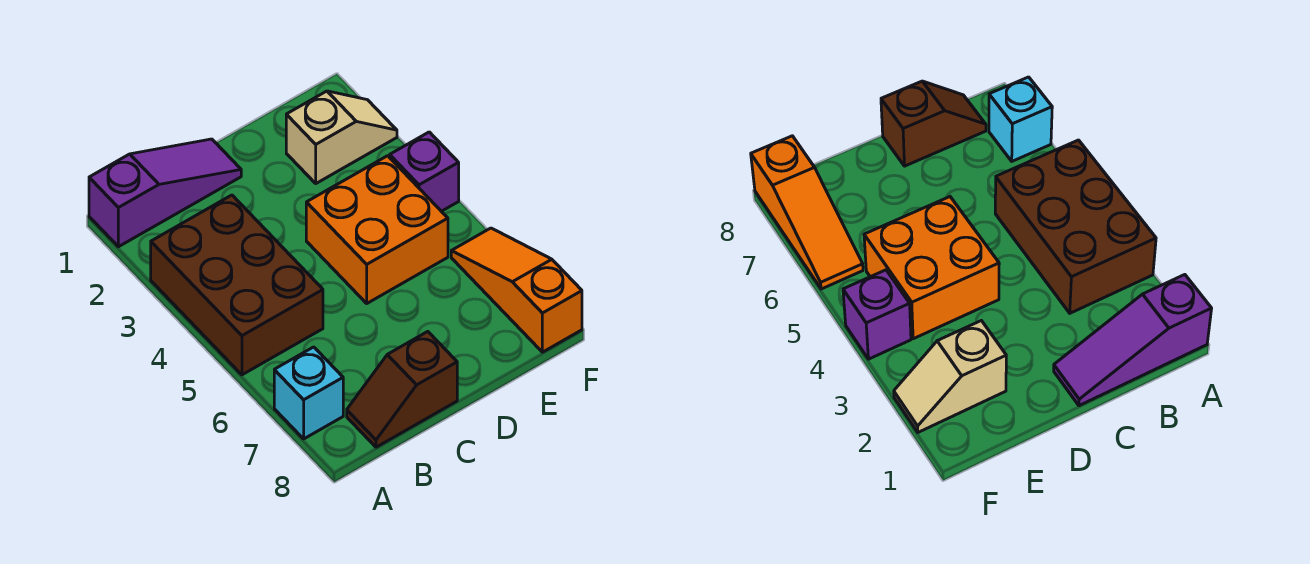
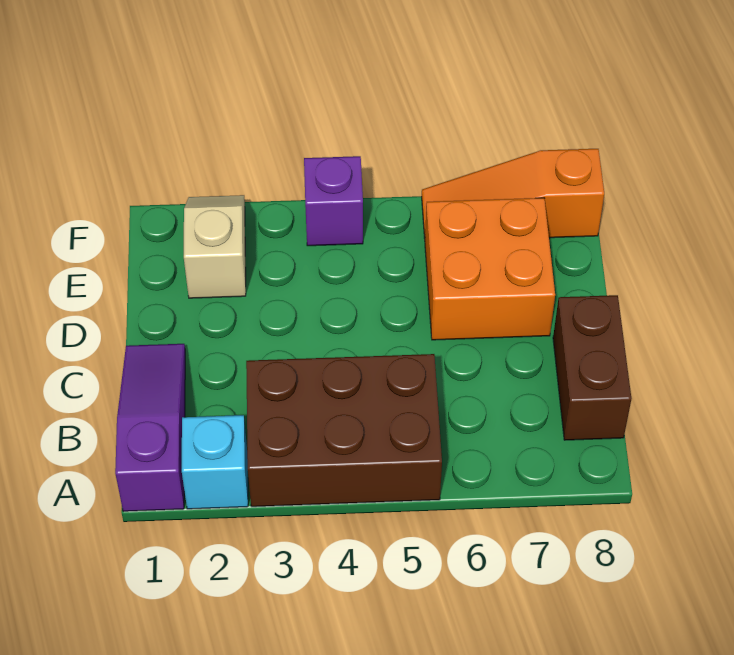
cyan 1x1 brick [274,347,343,439] -> cyan 1x1 brick moved to [182,415,248,509]
brown 1x2 slope [347,332,457,447] -> brown 1x2 brick [553,295,631,440]
orange 2x2 brick [306,156,448,303] -> orange 2x2 brick moved to [425,198,555,340]

